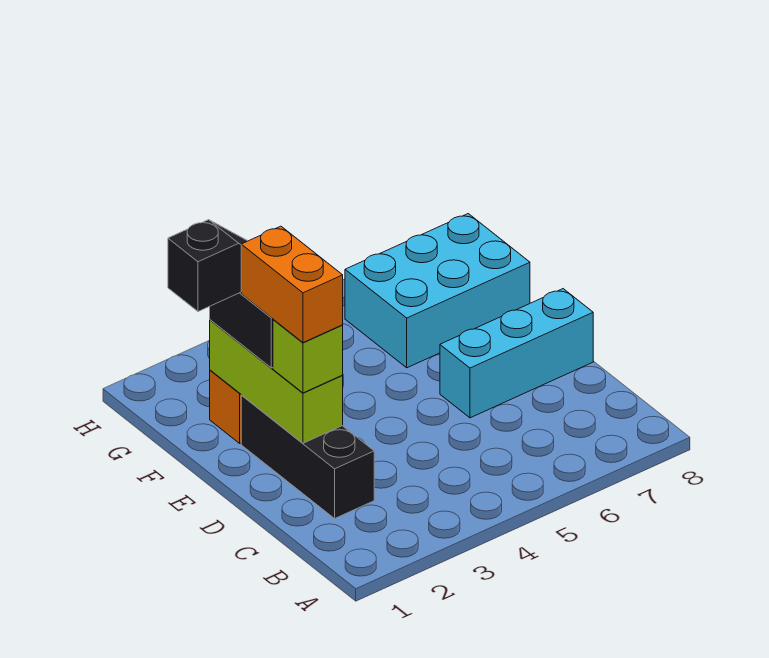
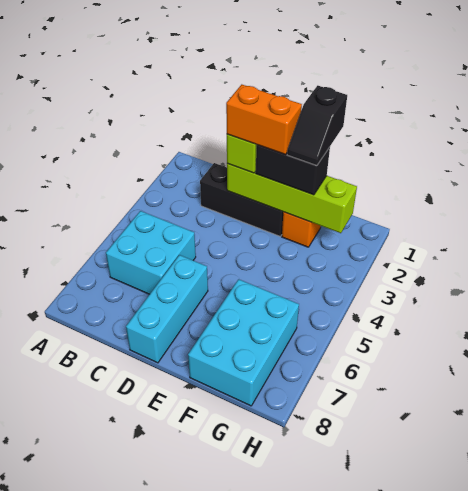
none -> cyan 2x2 brick [106,211,196,294]
lime 1x3 brick [210,320,343,443] -> lime 1x4 brick [227,164,357,233]

